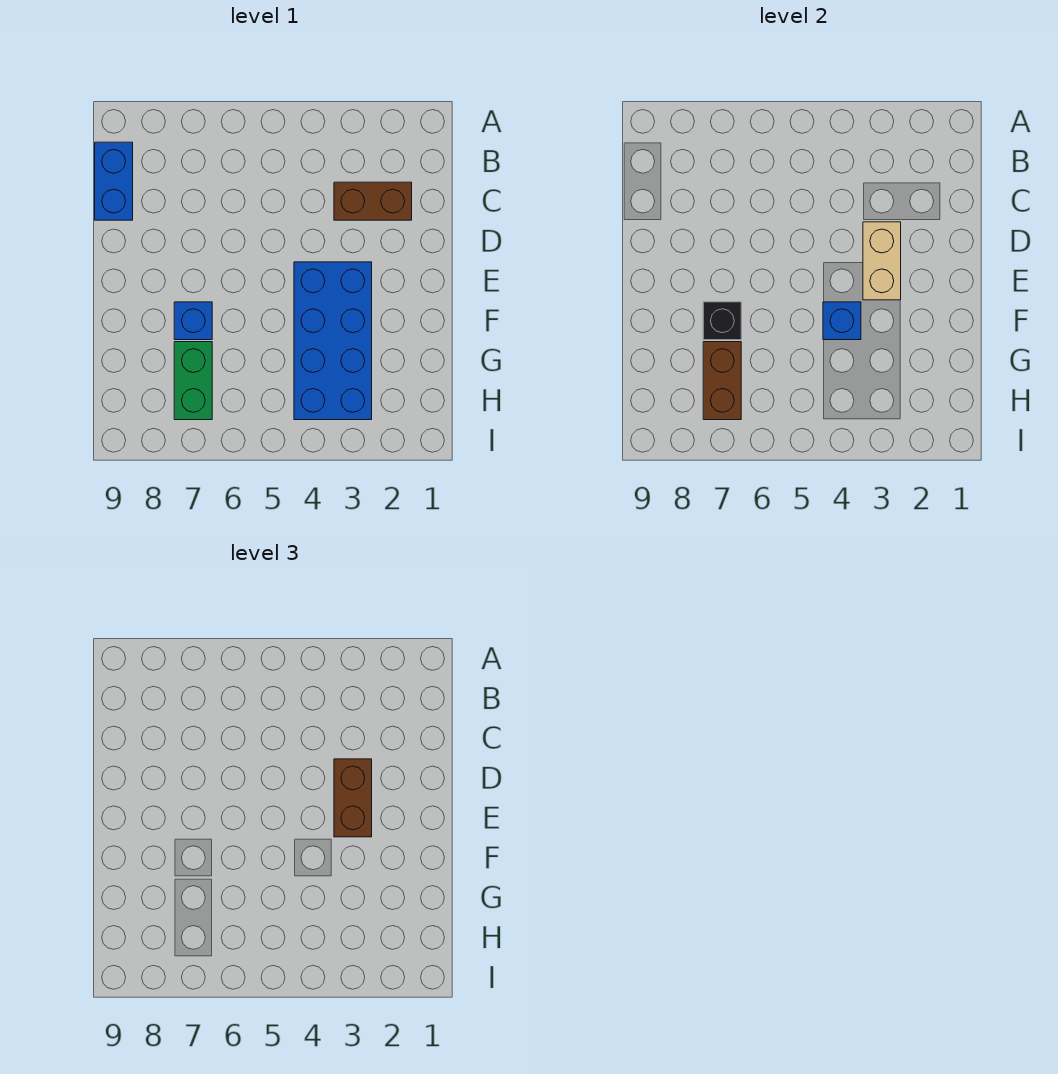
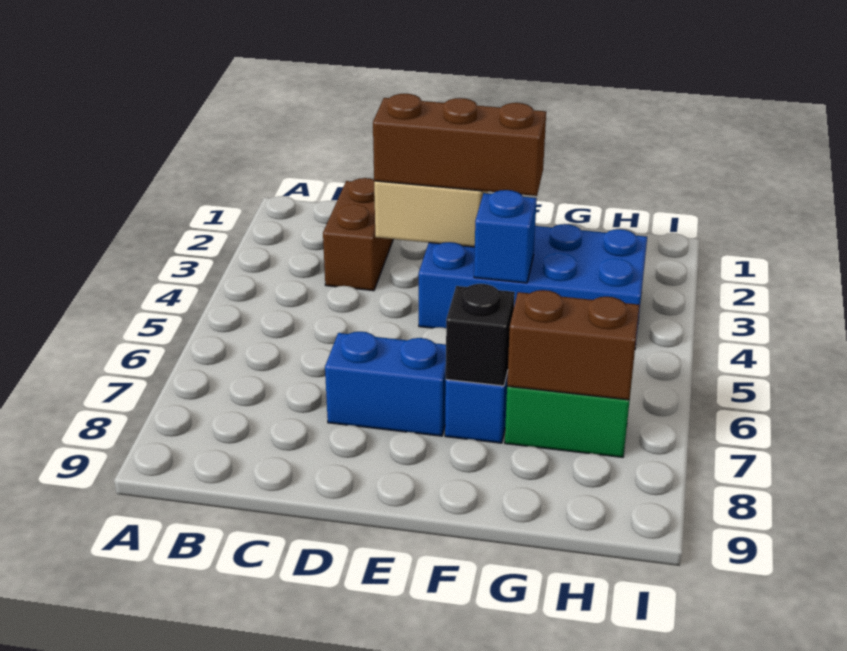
blue 1x2 brick [95,142,133,220] -> blue 1x2 brick moved to [325,332,446,436]
brown 1x2 brick [334,759,372,837] -> brown 1x3 brick [373,94,546,196]

